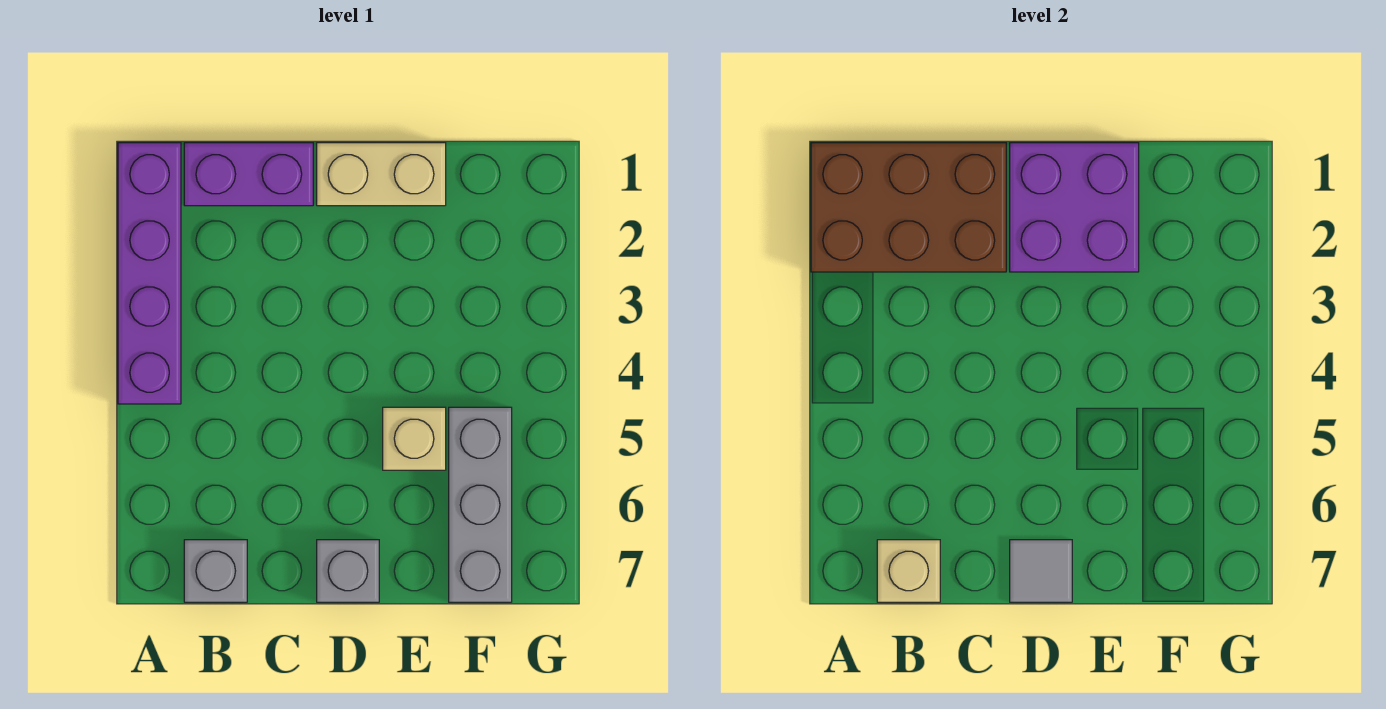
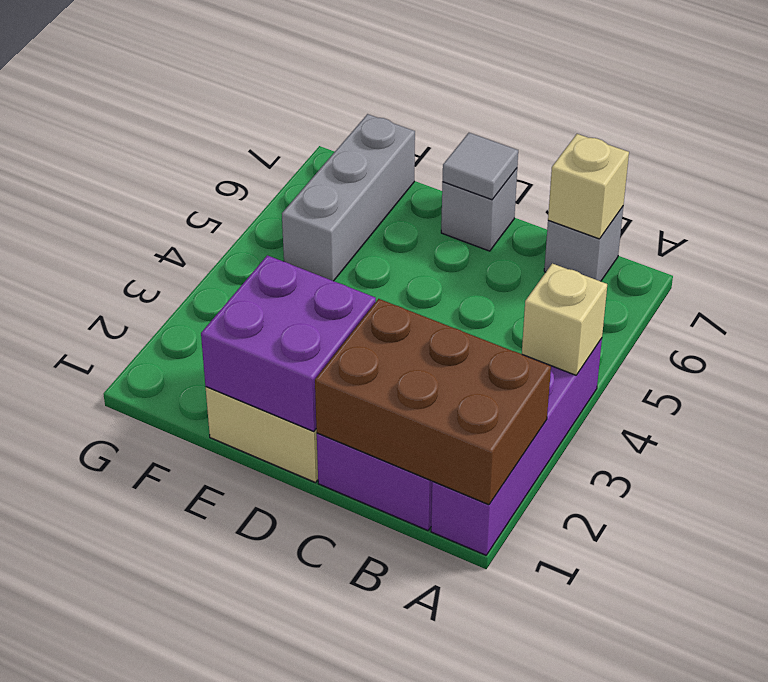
tan 1x1 brick [383,407,446,470] -> tan 1x1 brick moved to [522,263,607,375]

